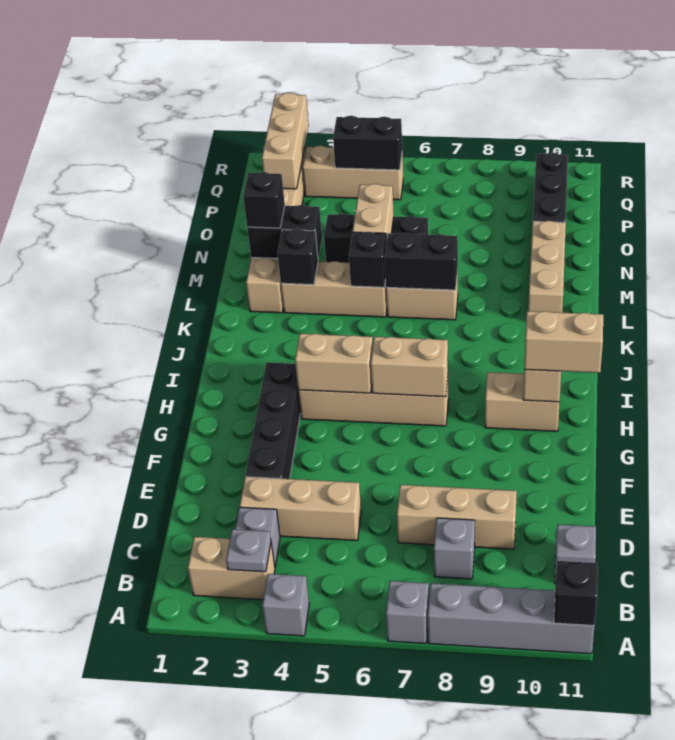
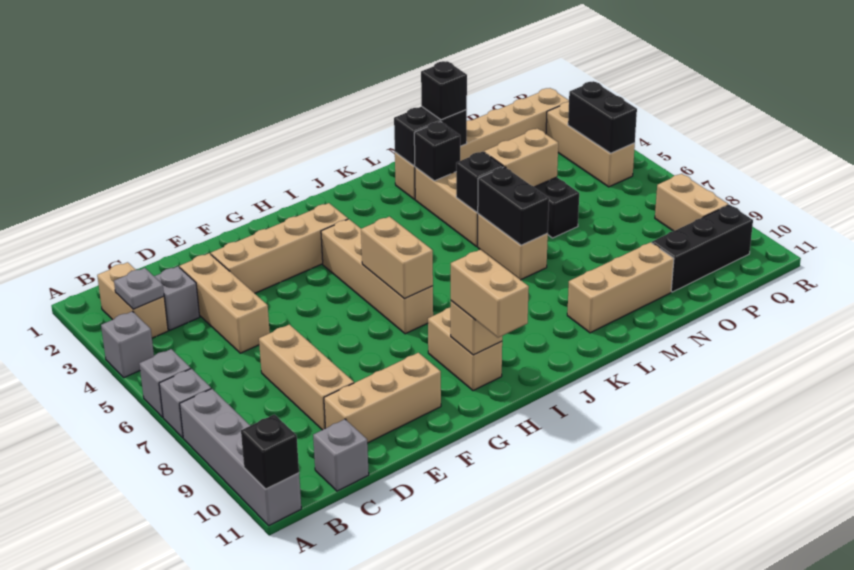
grey 1x1 brick [434,518,475,579] -> grey 1x1 brick moved to [139,349,191,417]
black 1x4 brick [245,362,301,479] -> tan 1x4 brick [211,203,348,293]
tan 1x2 brick [295,334,373,393] -> tan 1x2 brick moved to [655,174,728,231]
black 1x2 brick [247,205,322,259] -> black 1x2 brick turned to [394,106,467,166]
tan 1x3 brick [262,93,309,189] -> tan 1x3 brick moved to [324,353,441,443]

